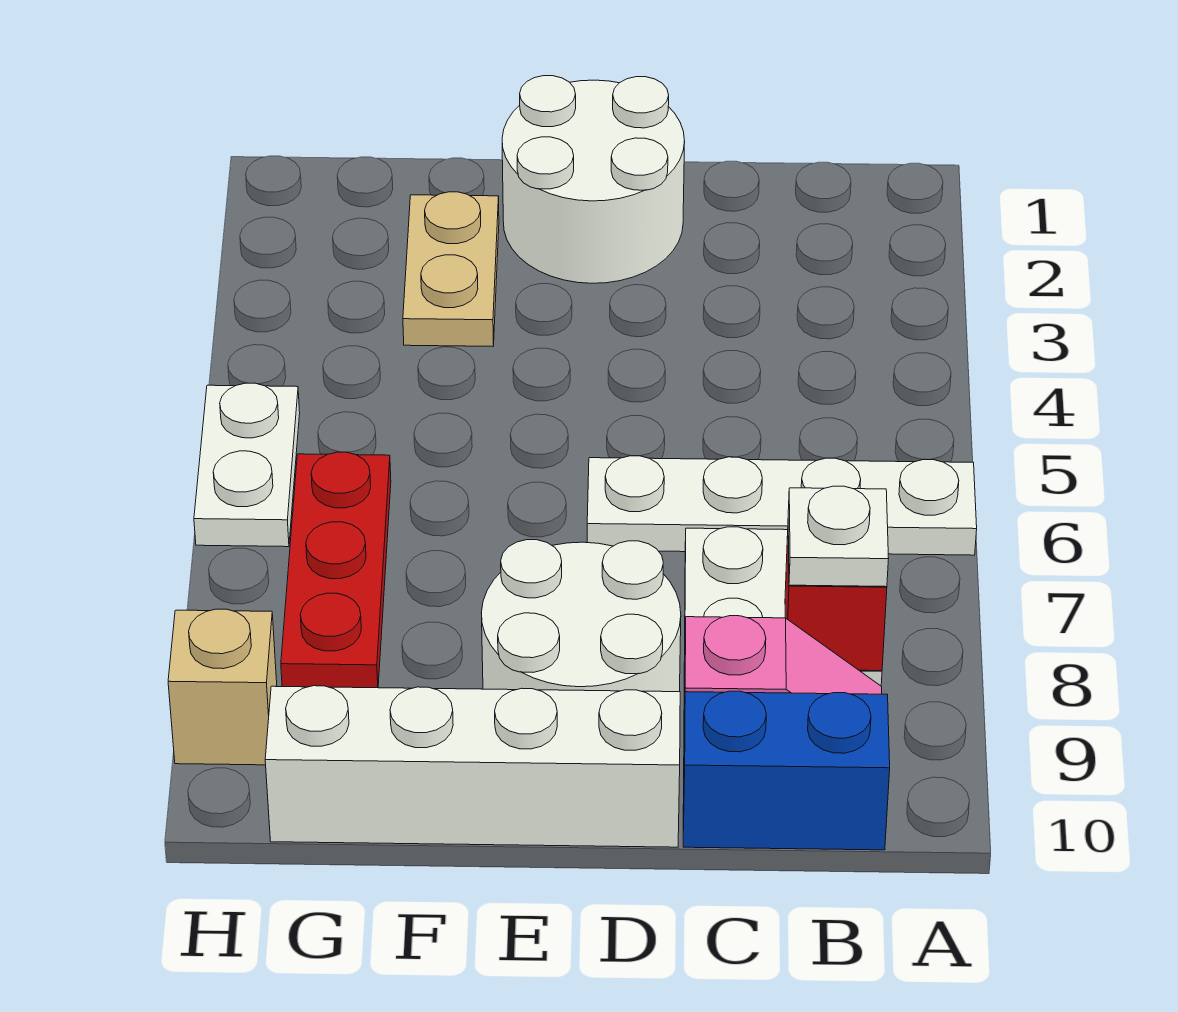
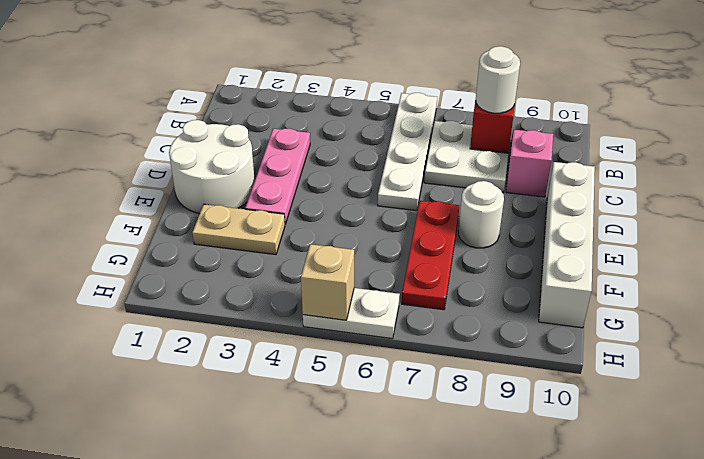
white 1x1 plate [788,486,889,587] -> white 1x1 round brick [476,46,520,113]
blue 1x2 brick [683,691,890,850] -> none
none -> pink 1x3 plate [245,128,310,224]
white 2x2 round brick [481,540,681,692] -> white 1x1 round brick [458,181,504,248]
red 1x3 plate [281,452,391,688] -> red 1x3 plate turned to [402,201,459,310]
tan 1x1 brick [168,609,277,765] -> tan 1x1 brick moved to [301,244,354,320]

